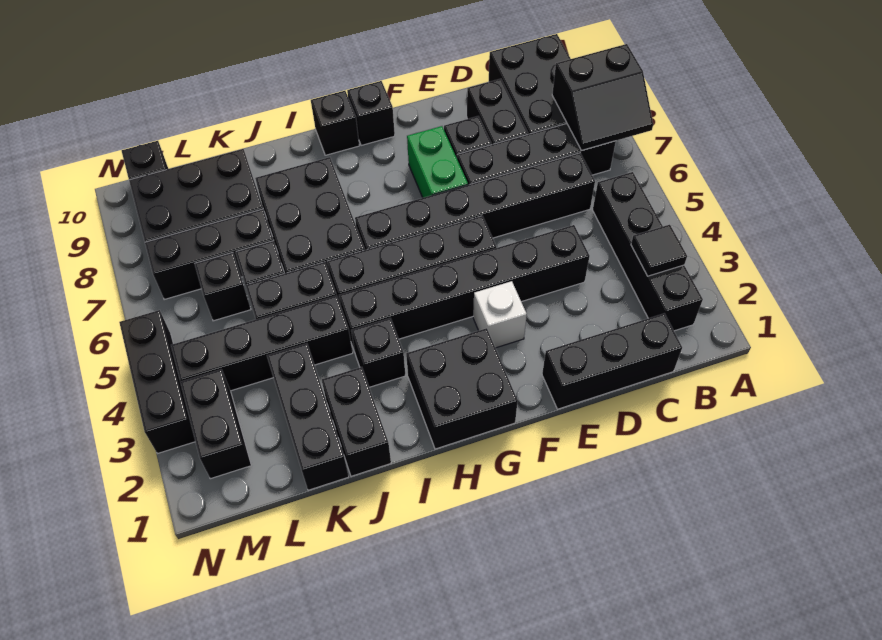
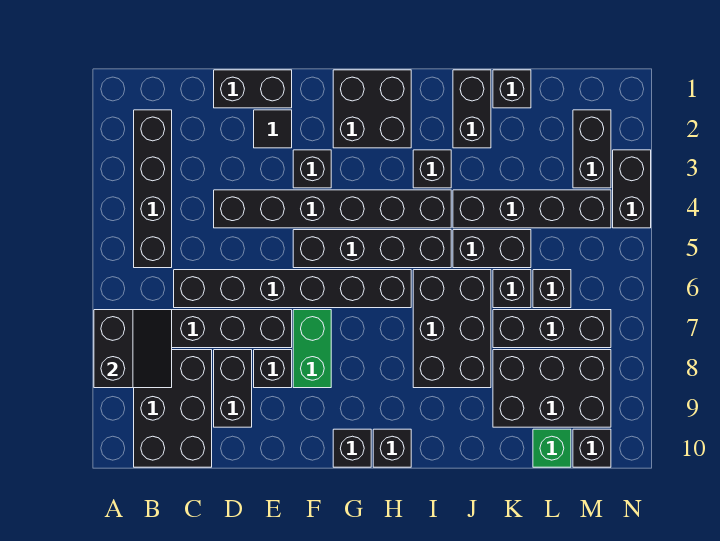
black 2x2 slope [552,44,653,151] -> black 2x2 slope turned to [94,310,172,388]
black 1x1 tile [631,225,687,276] -> black 1x1 tile moved to [254,110,292,148]
black 1x3 brick [542,313,682,409] -> black 1x2 brick [214,70,292,108]
white 1x1 brick [473,281,527,348] -> black 1x1 brick [293,150,331,188]
black 1x3 brick [267,343,349,490] -> black 1x1 brick [493,70,531,108]
none -> green 1x1 brick [533,429,571,467]
black 1x3 brick [119,310,195,454] -> black 1x2 brick [613,150,651,228]

